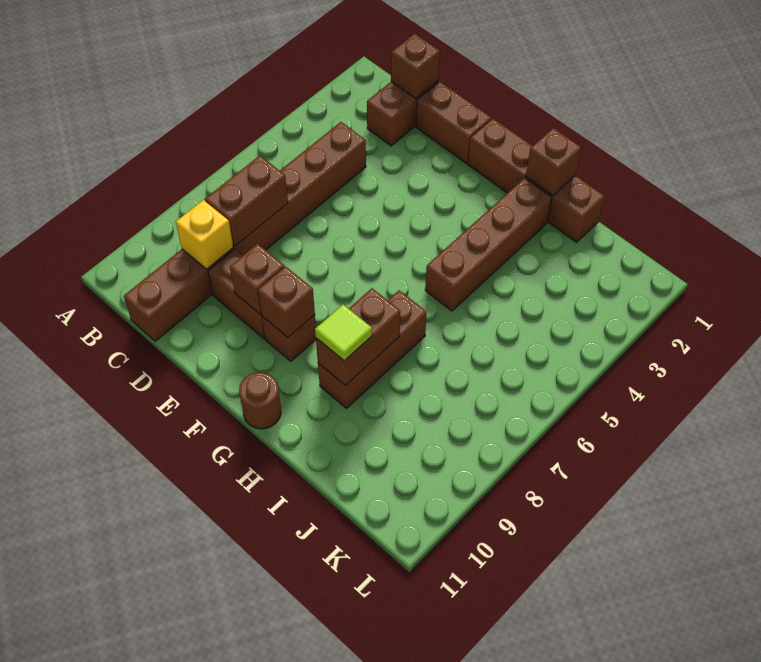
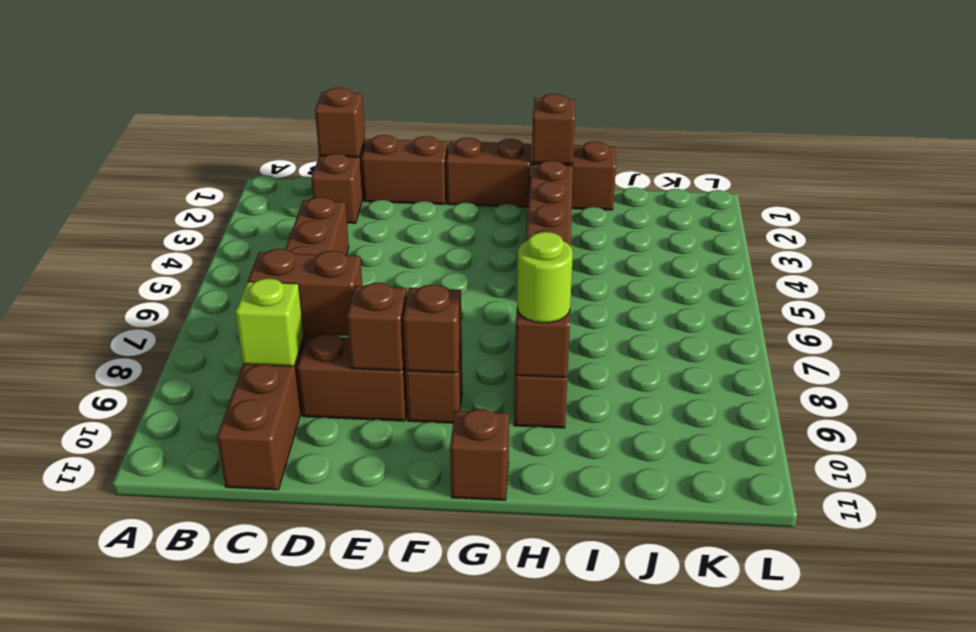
brown 1x2 brick [205,156,288,246] -> brown 1x2 brick turned to [248,249,362,336]
yellow 1x1 brick [176,200,233,269] -> lime 1x1 brick [236,278,304,366]
brown 1x1 round brick [239,372,281,429] -> brown 1x1 brick [450,409,509,500]
lime 1x1 tile [315,305,372,361] -> lime 1x1 round brick [517,232,573,323]

